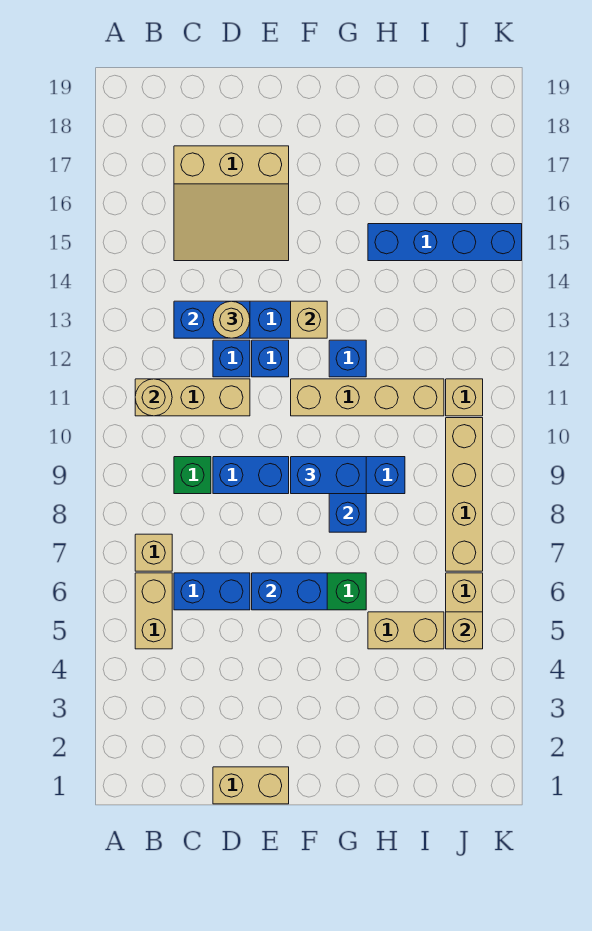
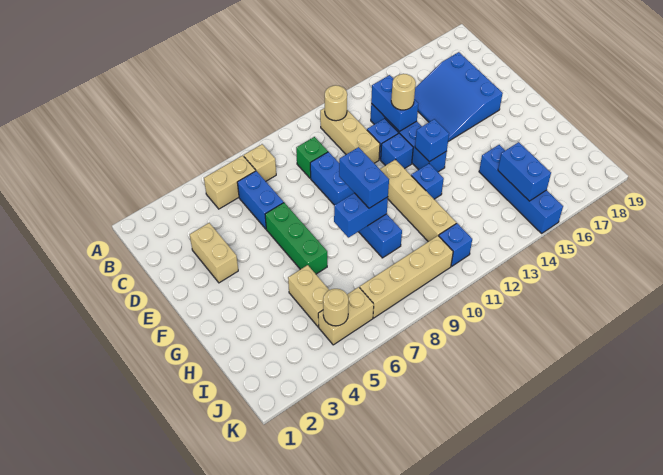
tan 3x3 slope [174,146,289,261] -> blue 3x3 slope [414,52,503,141]
tan 1x2 brick [213,767,289,804] -> tan 1x2 brick moved to [190,223,238,283]
blue 1x2 brick [252,573,327,610] -> blue 1x2 brick moved to [498,142,551,201]
tan 1x1 brick [291,301,327,338] -> blue 1x1 brick [415,119,449,162]
tan 1x1 brick [446,612,483,649] -> tan 1x1 round brick [323,289,349,326]
tan 1x1 brick [446,379,483,416] -> blue 1x1 brick [439,223,472,266]

